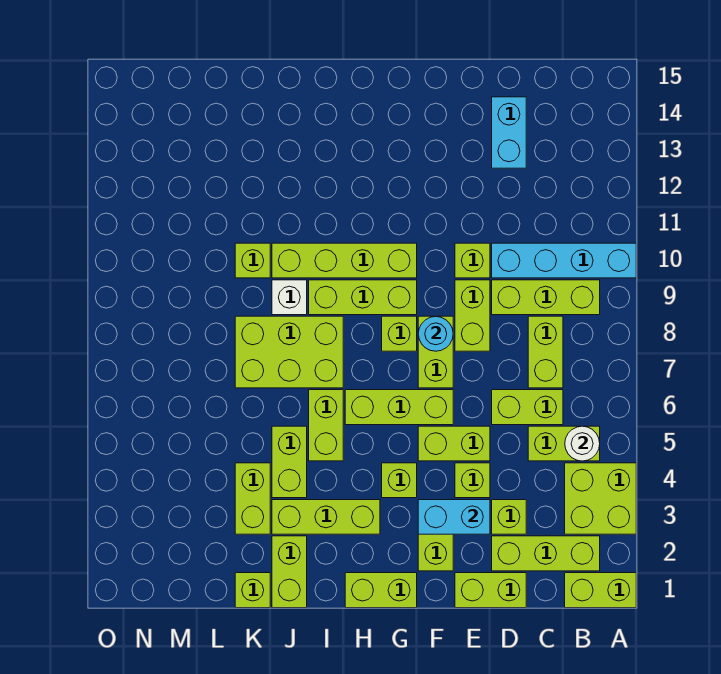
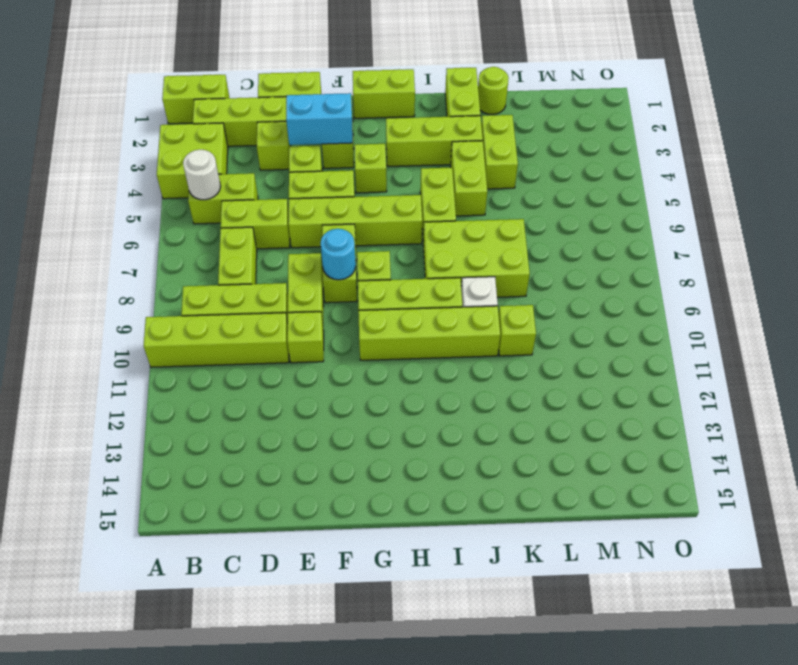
cyan 1x4 brick [492,243,636,278] -> lime 1x4 brick [144,313,289,367]
cyan 1x2 brick [492,97,526,168] -> none
lime 1x3 brick [345,390,453,425] -> lime 1x4 brick [288,195,422,248]
lime 1x1 brick [235,573,270,608] -> lime 1x1 round brick [478,67,509,114]

